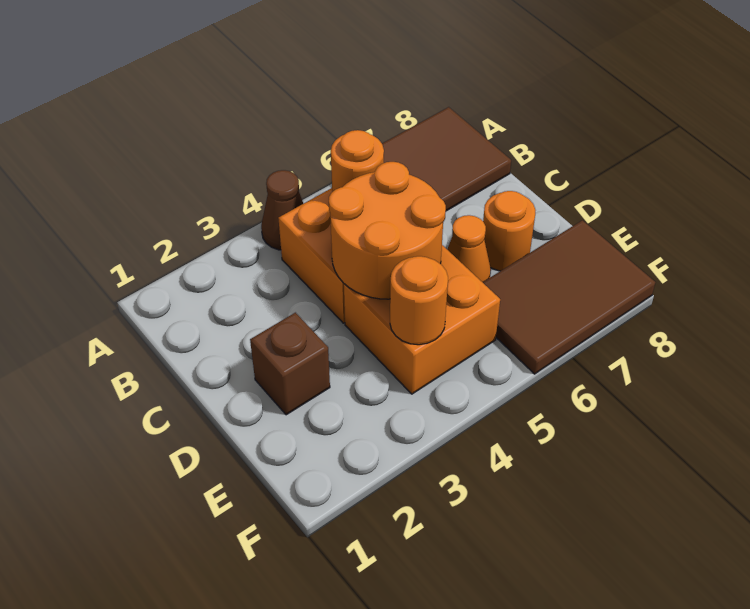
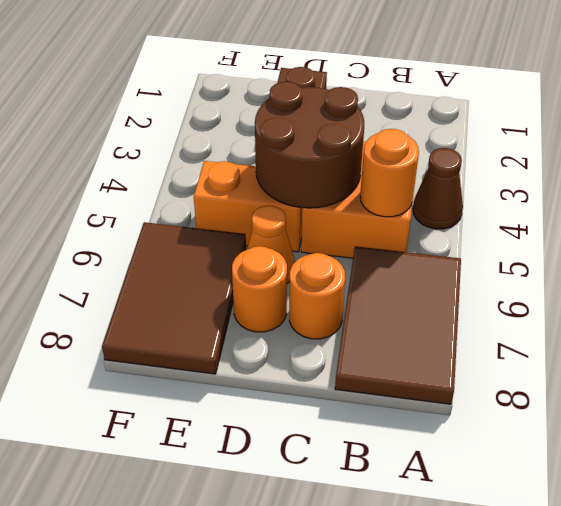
orange 2x2 round brick [329,162,446,299] -> brown 2x2 round brick [255,82,364,208]
orange 2x2 brick [344,245,500,394] -> orange 1x2 brick [194,161,302,252]
orange 1x1 round brick [390,256,448,345] -> orange 1x1 round brick moved to [289,253,345,339]

